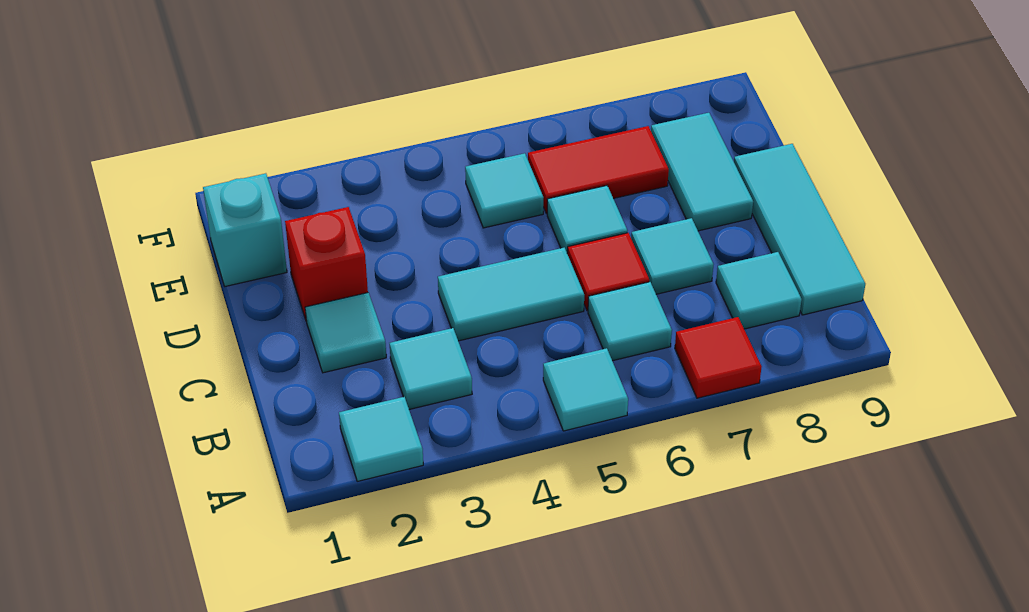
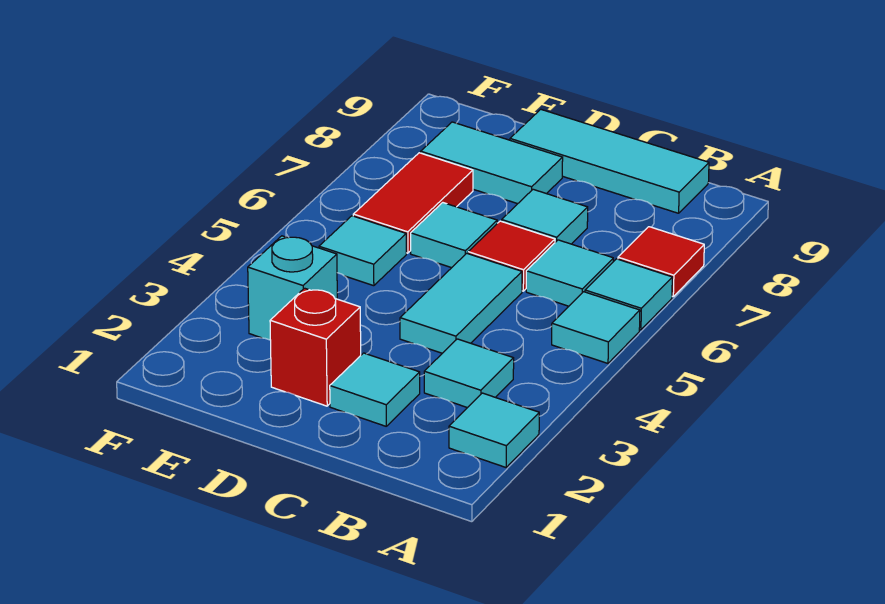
cyan 1x1 tile [716,252,802,329] -> cyan 1x1 tile moved to [585,259,672,330]
cyan 1x1 brick [203,173,287,286] -> cyan 1x1 brick moved to [248,236,337,340]

